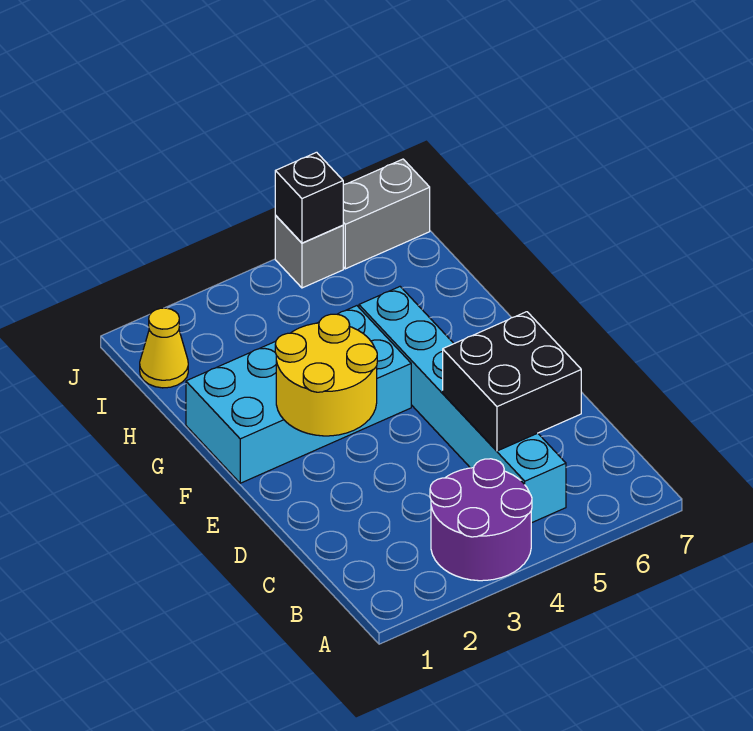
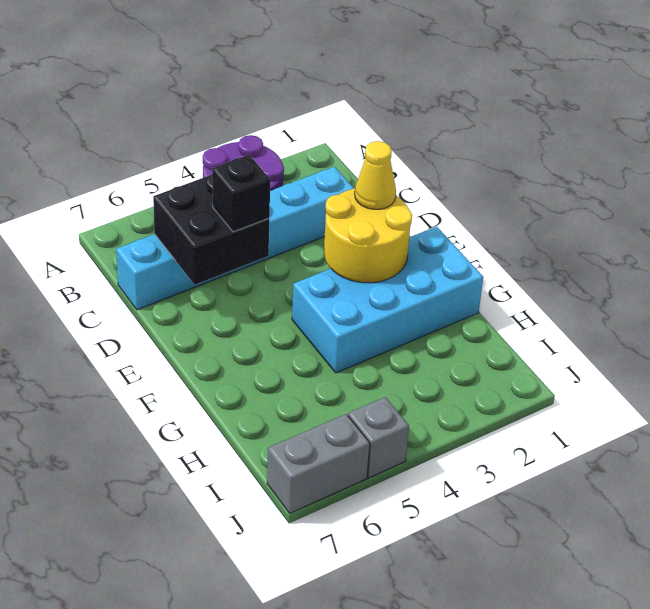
cyan 1x6 brick [359,287,566,523] -> cyan 1x6 brick turned to [116,167,354,310]
yellow 1x1 cone [140,308,188,388] -> yellow 1x1 cone moved to [355,141,396,209]
black 1x1 brick [275,152,343,243] -> black 1x1 brick moved to [212,155,270,232]

